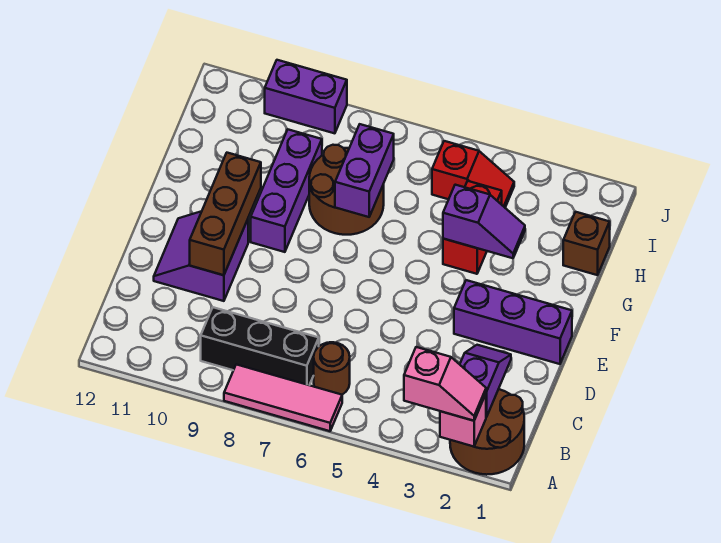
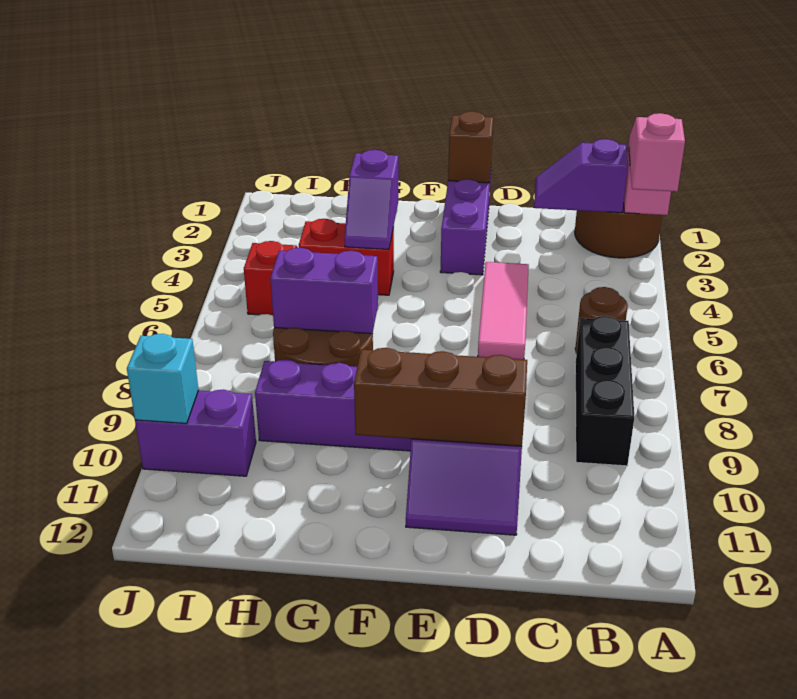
pink 1x3 tile [224,364,342,431] -> pink 1x3 tile moved to [478,262,529,360]
purple 1x2 slope [443,185,525,258] -> purple 1x2 slope turned to [345,150,398,249]
brown 1x1 brick [563,212,610,275] -> brown 1x1 brick moved to [448,111,493,183]
purple 1x2 brick [265,60,347,133] -> purple 1x2 brick turned to [135,390,256,476]
none -> cyan 1x1 brick [127,334,199,424]

